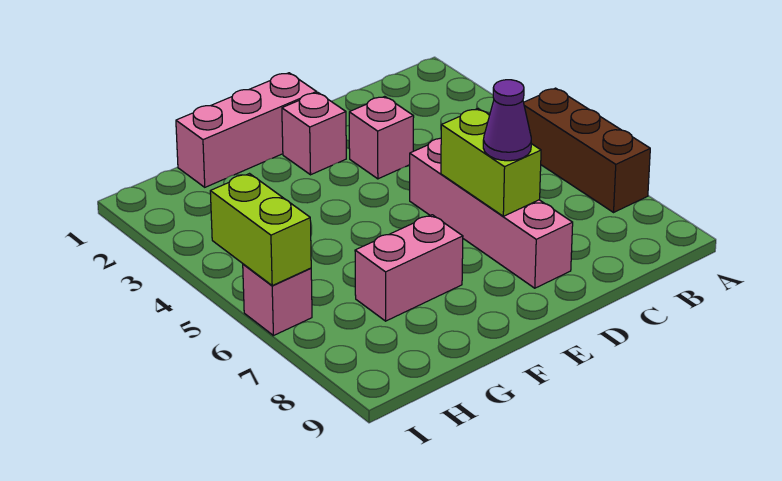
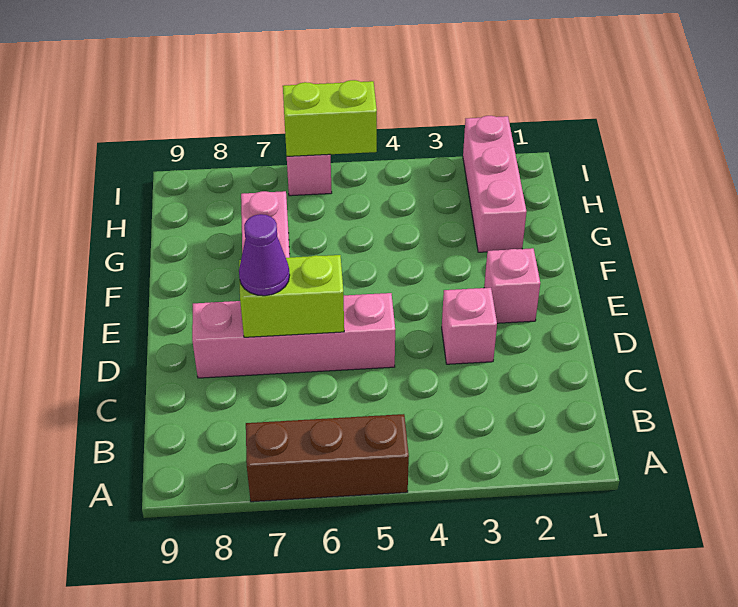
pink 1x3 brick [176,73,317,187] -> pink 1x3 brick moved to [463,116,526,252]

